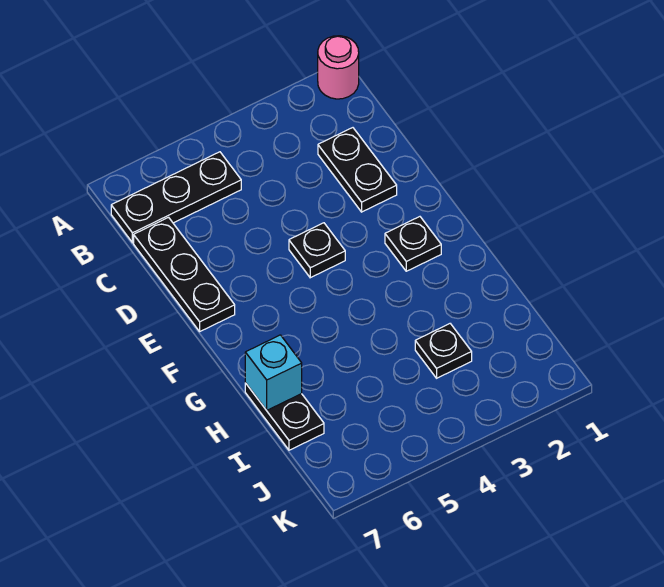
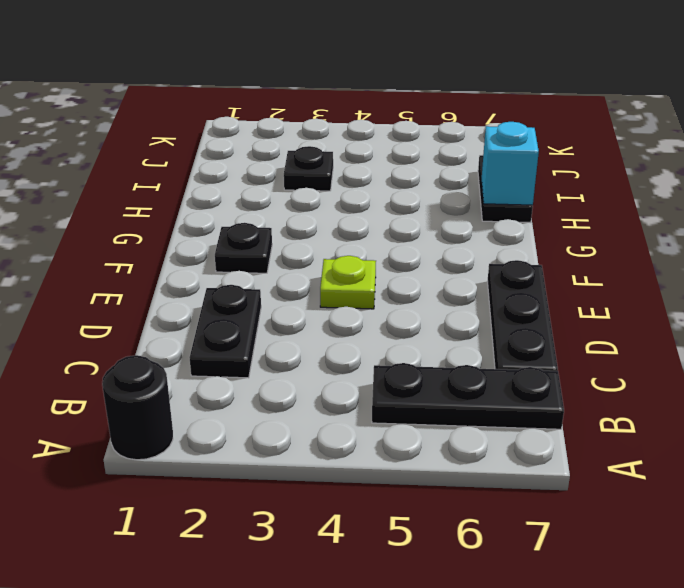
pink 1x1 round brick [318,36,359,99] -> black 1x1 round brick [102,355,173,460]
black 1x1 plate [289,223,345,278] -> lime 1x1 plate [320,256,376,309]

